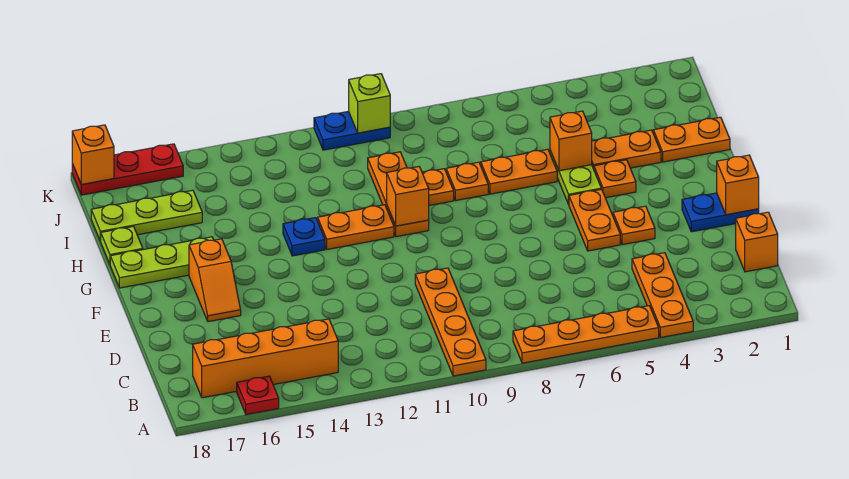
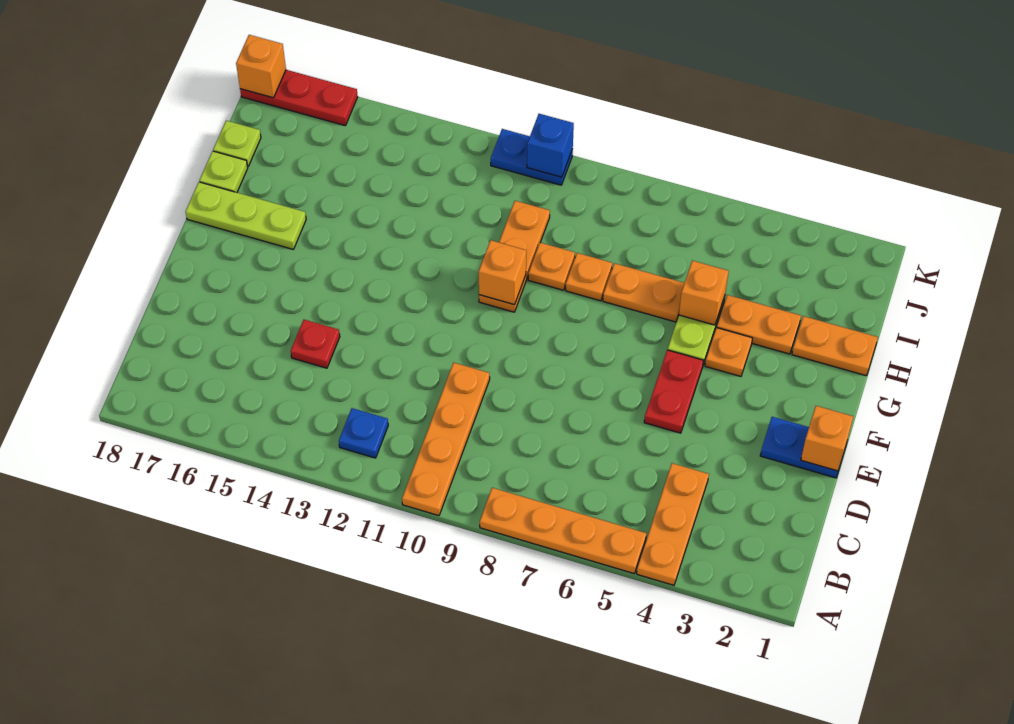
red 1x1 plate [237,376,279,415] -> red 1x1 plate moved to [291,320,340,368]
orange 1x4 brick [193,319,338,398] -> none
orange 1x1 brick [736,212,778,272] -> none
orange 1x1 plate [613,206,655,245] -> none
orange 1x2 plate [569,189,620,251] -> red 1x2 plate [644,350,703,433]
orange 1x2 slope [189,239,241,322] -> none
orange 1x2 plate [318,205,394,249] -> none
blue 1x1 plate [283,218,325,256] -> blue 1x1 plate moved to [339,408,388,458]
lime 1x3 plate [91,190,202,241] -> lime 1x1 plate [213,121,261,167]
lime 1x1 brick [349,74,390,133] -> blue 1x1 brick [527,114,574,177]

